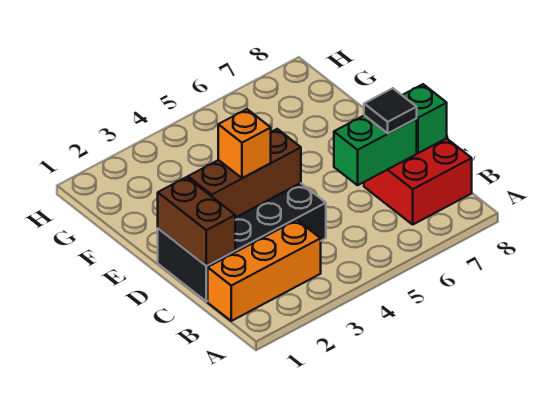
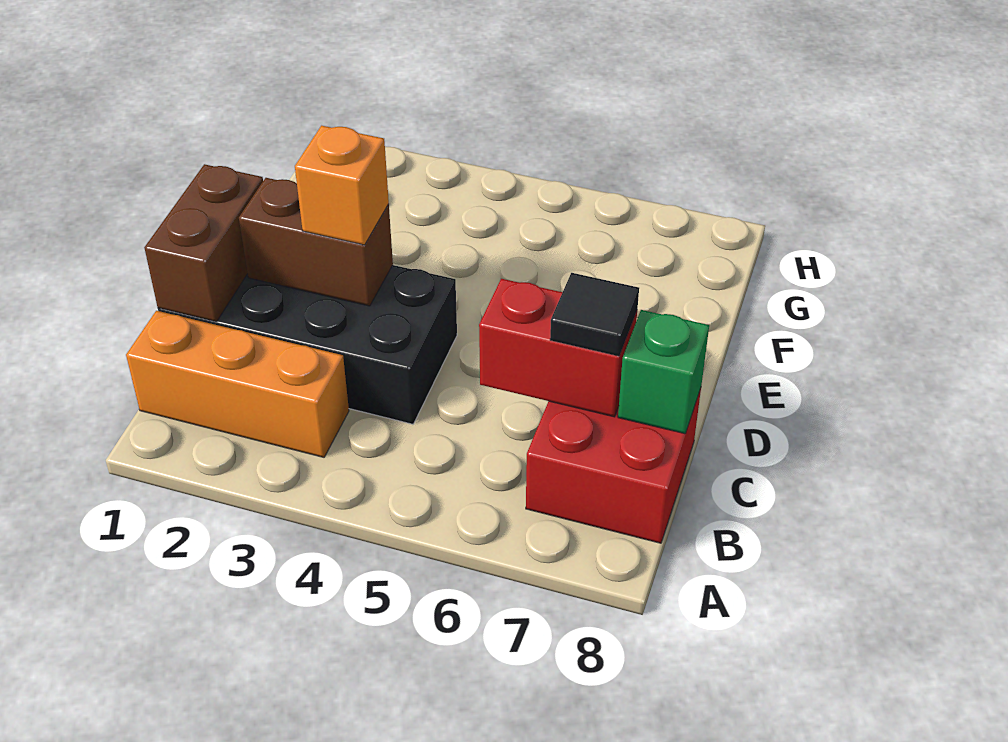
green 1x2 brick [334,115,417,185] -> red 1x2 brick [479,279,637,417]
brown 1x3 brick [188,129,301,218] -> brown 1x2 brick [239,178,393,306]

